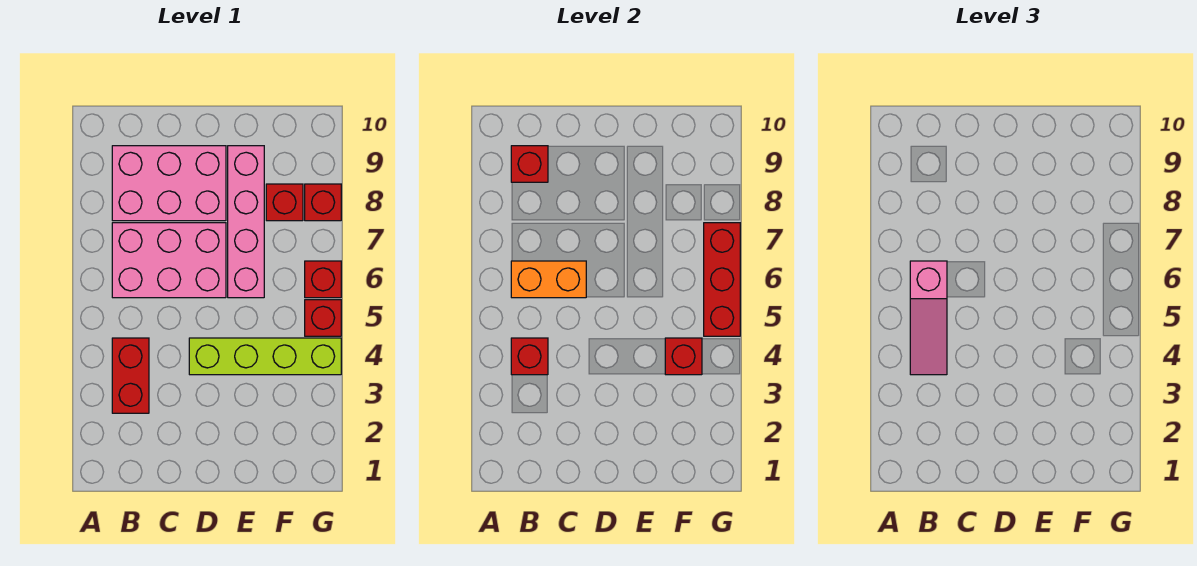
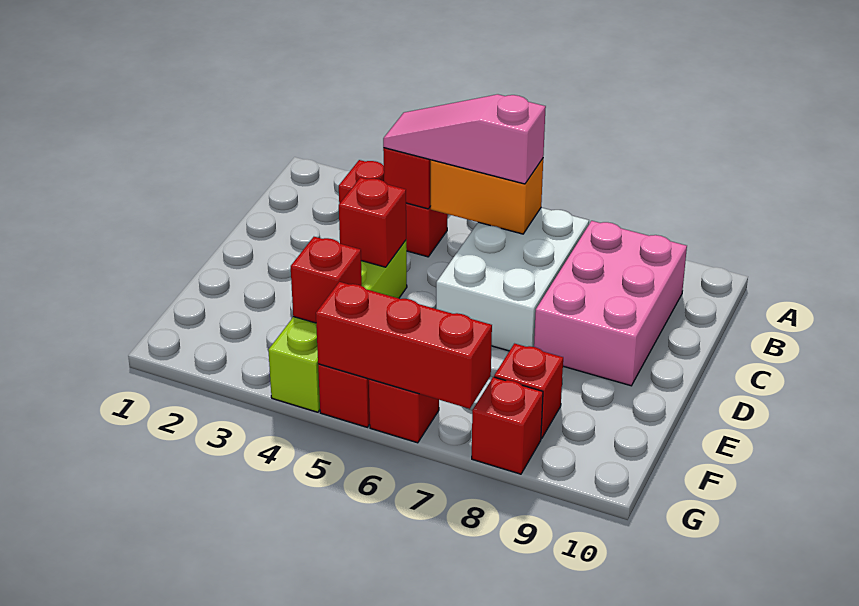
pink 2x3 brick [112,223,226,298] -> white 2x3 brick [436,208,589,351]
orange 1x2 brick [511,261,586,298] -> orange 1x2 brick turned to [431,159,543,234]
red 1x1 brick [511,146,548,182] -> red 1x1 brick moved to [339,177,406,267]
pink 1x4 brick [228,146,264,298] -> none

